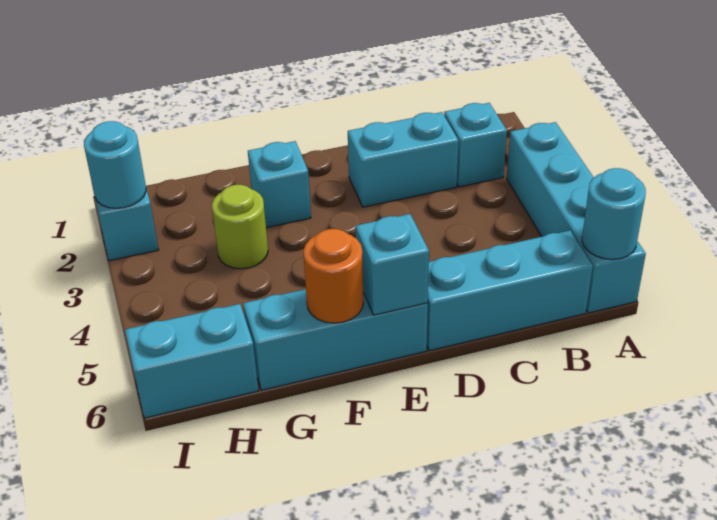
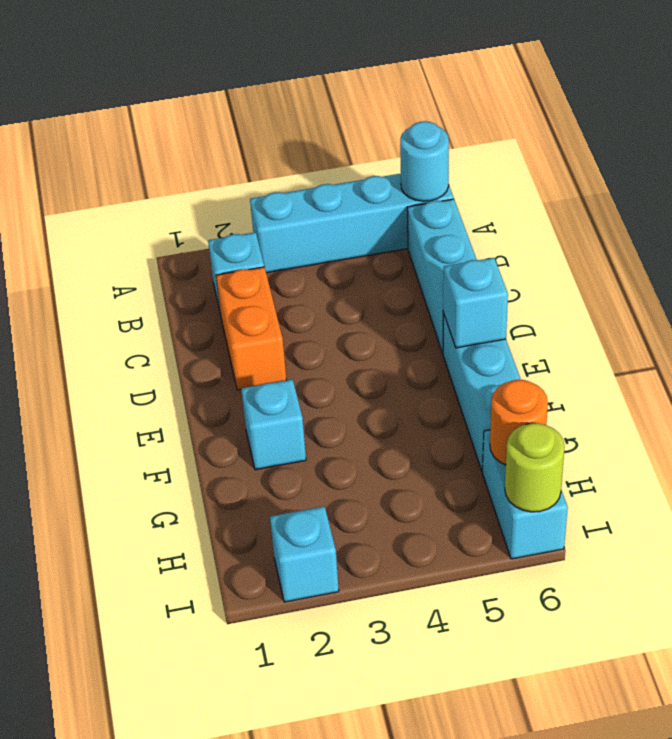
cyan 1x2 brick [348,112,459,207] -> orange 1x2 brick [216,267,286,390]
orange 1x1 round brick [303,229,364,323] -> orange 1x1 round brick moved to [490,380,548,465]
lime 1x1 round brick [212,185,268,269] -> lime 1x1 round brick moved to [505,423,565,512]
cyan 1x1 round brick [84,121,146,208] -> none

